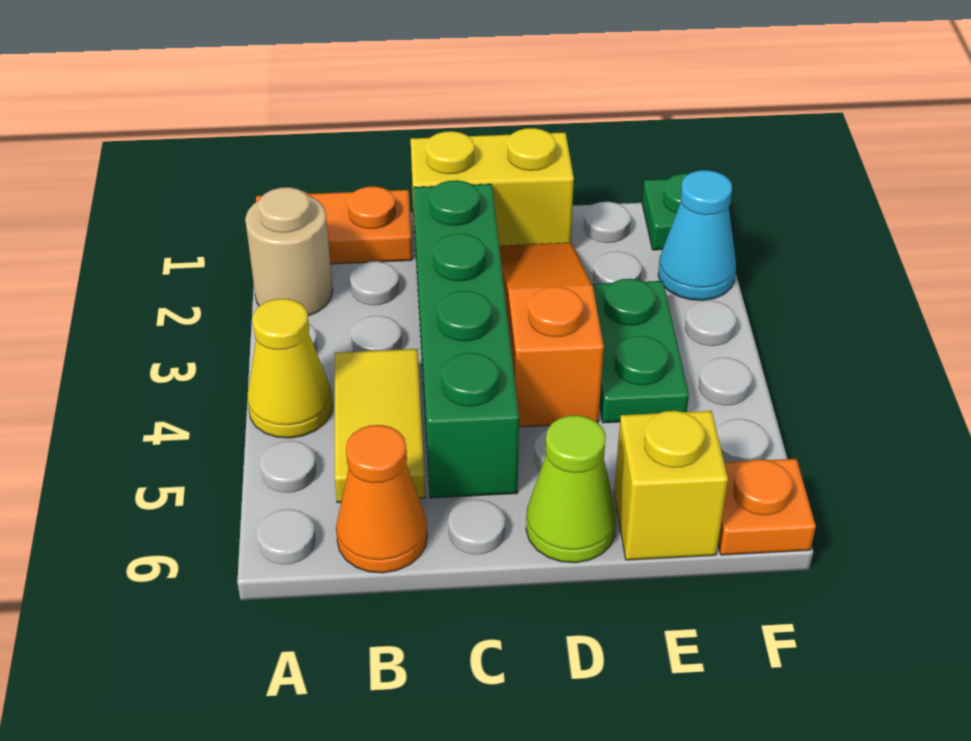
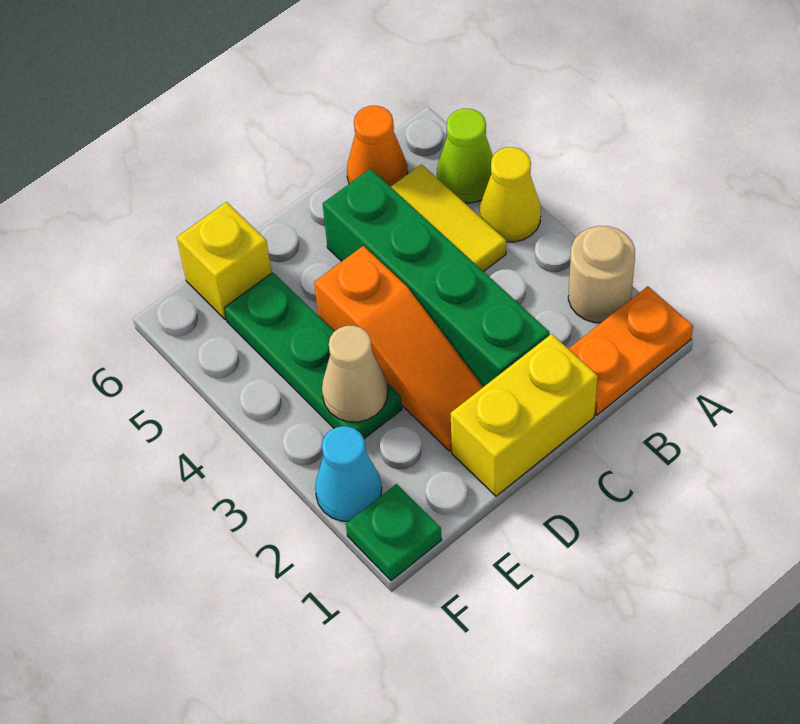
lime 1x1 cone [526,415,616,563] -> lime 1x1 cone moved to [437,109,493,203]
green 1x2 plate [592,279,689,423] -> green 1x3 plate [224,273,402,439]
none -> tan 1x1 cone [322,325,388,422]
orange 1x1 plate [718,459,816,555] -> none

